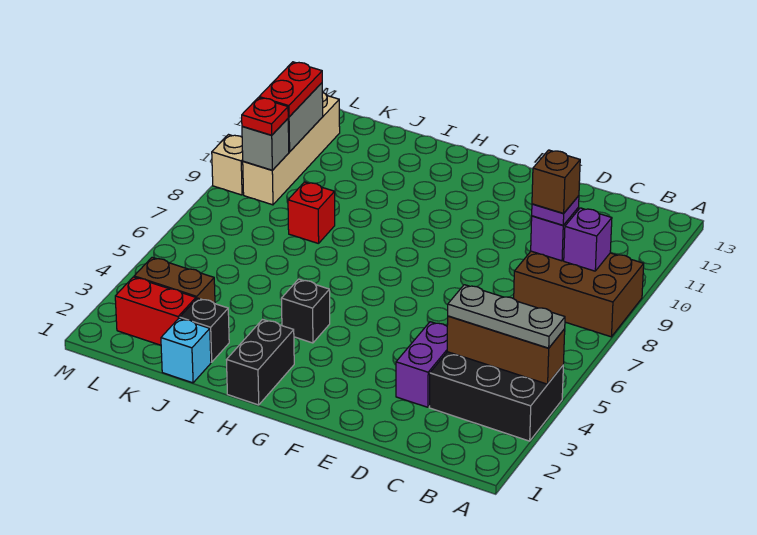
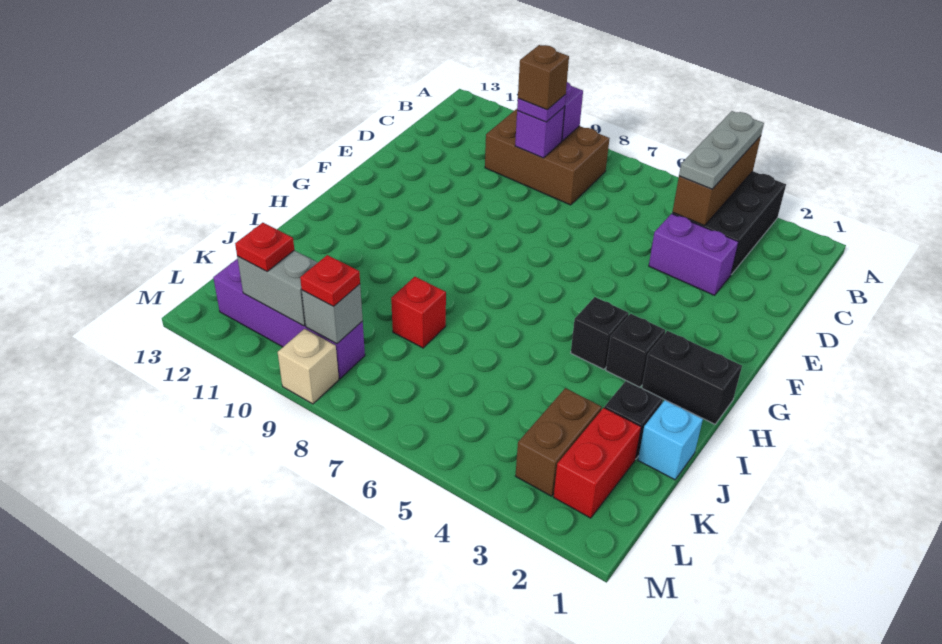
brown 2x3 brick [514,251,644,337] -> brown 2x3 brick turned to [485,109,610,205]
none -> black 1x1 brick [606,314,665,387]
tan 1x4 brick [243,92,340,205] -> purple 1x4 brick [213,259,365,379]
red 1x2 plate [259,62,322,117] -> red 1x1 plate [235,223,294,271]

